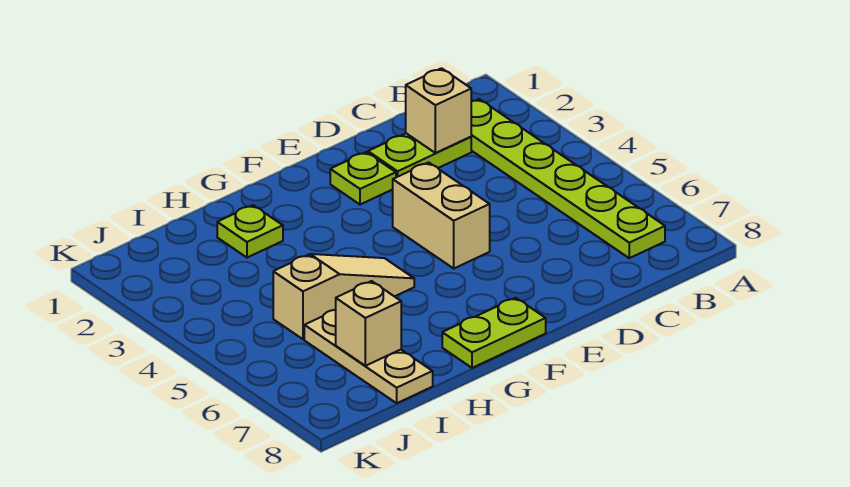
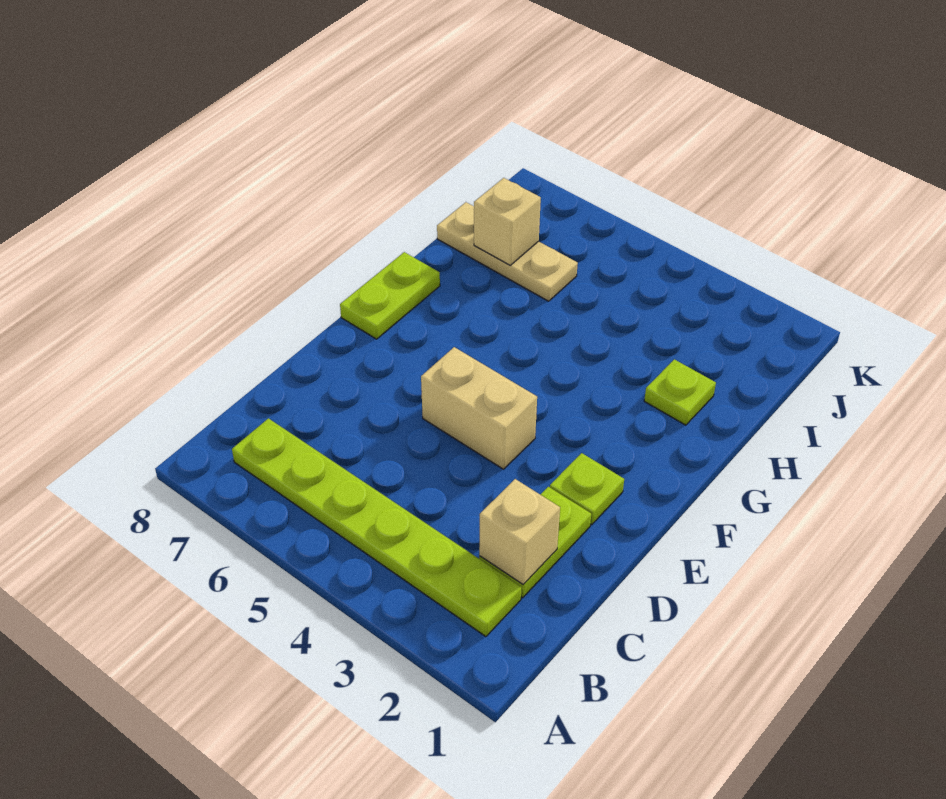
tan 1x3 slope [273,254,414,339] -> none

